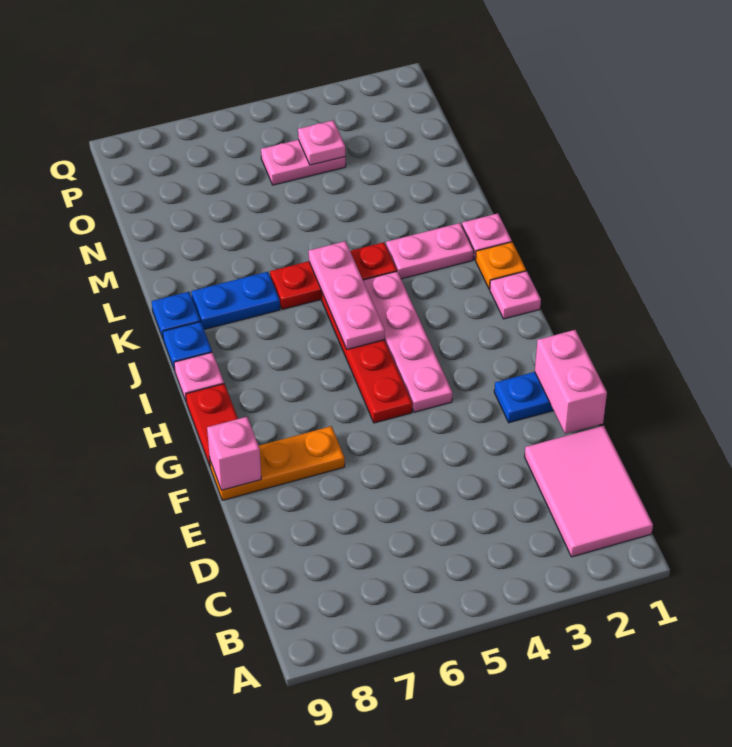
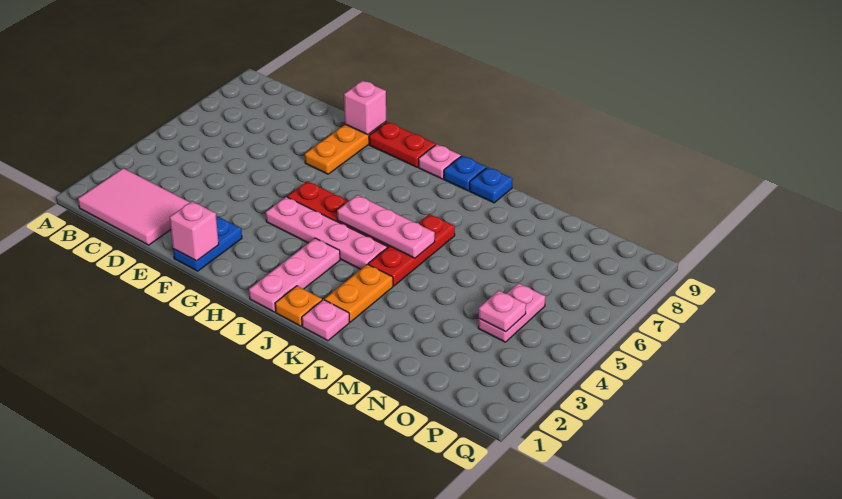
pink 1x2 brick [535,330,607,434] -> pink 1x1 brick [170,201,219,261]
pink 1x1 plate [490,271,541,319] -> pink 1x3 plate [249,238,340,312]
pink 1x2 plate [386,223,474,279] -> orange 1x2 plate [325,264,393,322]
blue 1x2 plate [191,272,280,329] -> none

